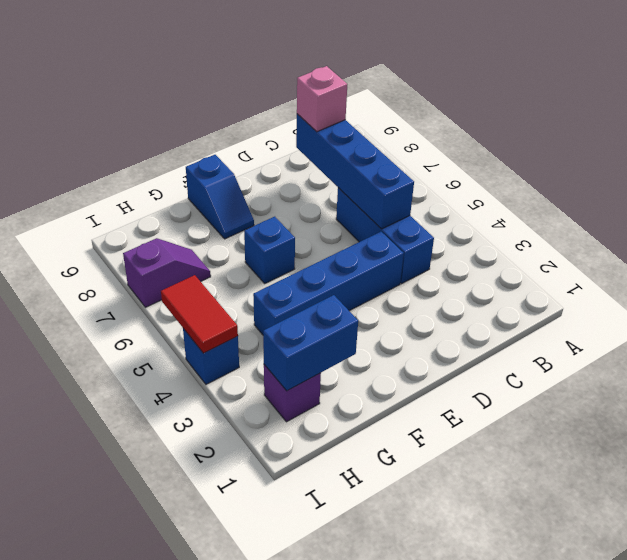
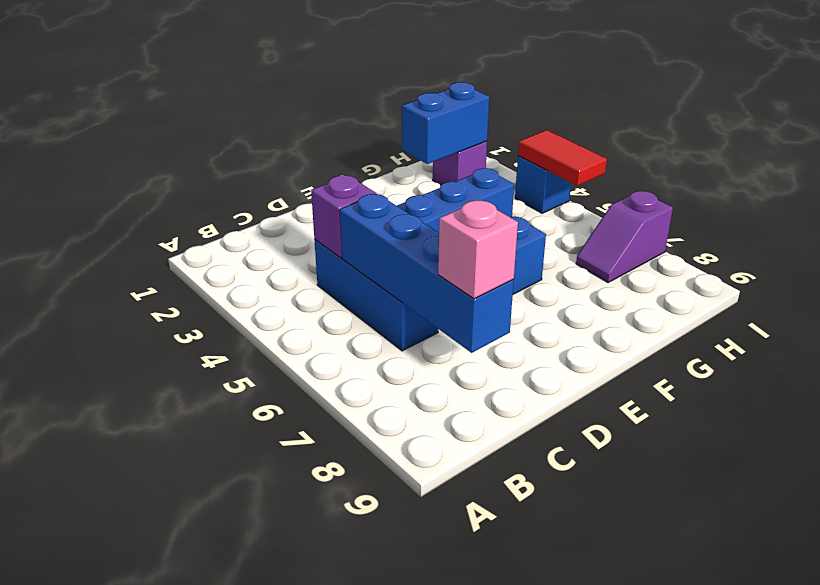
none -> purple 1x1 brick [311,175,376,258]
blue 1x2 slope [186,155,254,239] -> none

